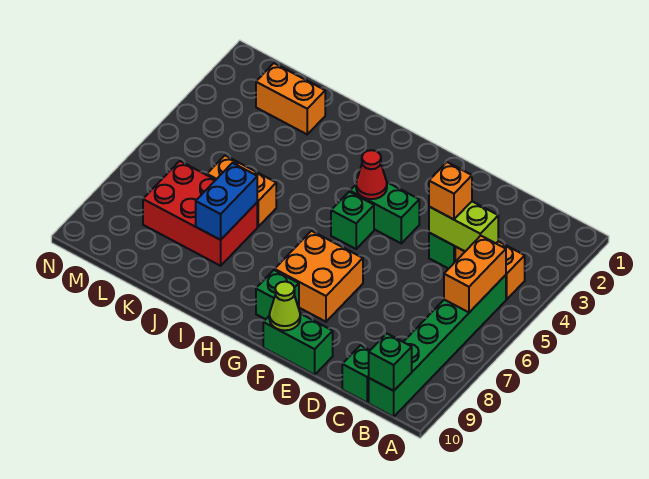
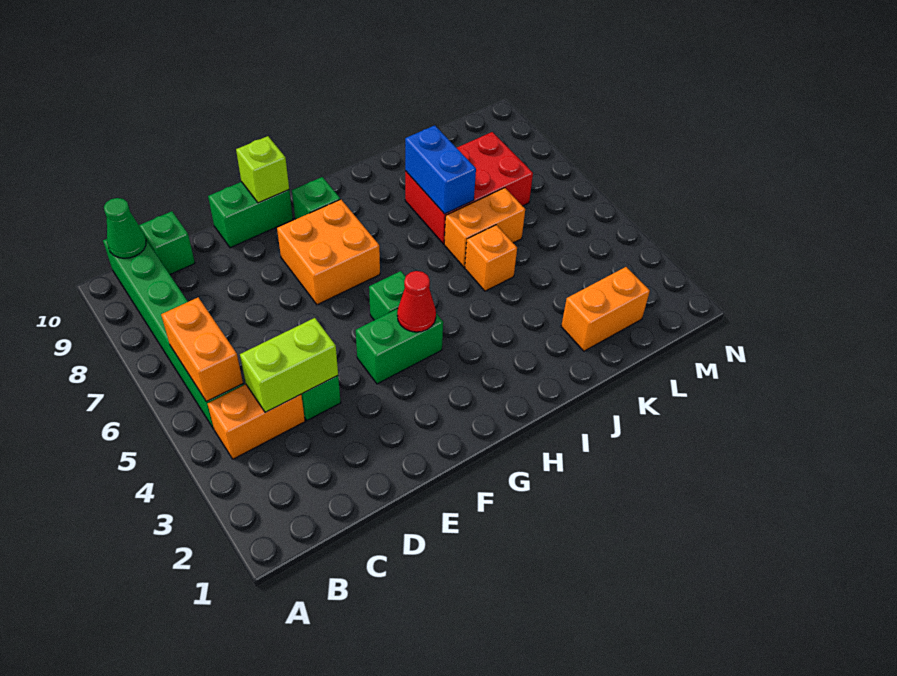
green 1x1 brick [369,333,412,391] -> green 1x1 cone [104,198,146,258]
orange 1x1 brick [429,162,472,219] -> orange 1x1 brick moved to [465,225,517,291]
lime 1x1 cone [269,282,300,330] -> lime 1x1 brick [236,136,289,203]

